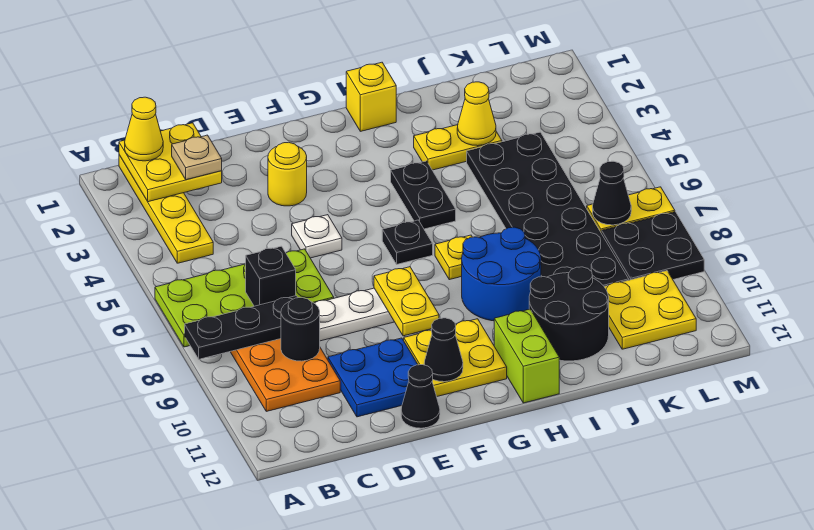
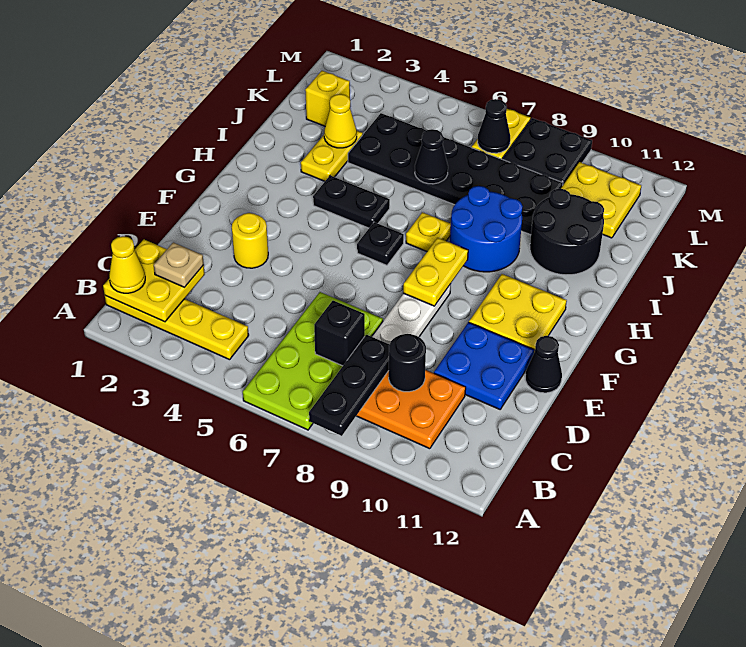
white 1x1 plate [292,215,342,258] -> none
yellow 1x2 plate [374,267,439,336] -> yellow 1x2 plate turned to [403,238,468,306]
black 1x1 cone [424,318,463,382] -> black 1x1 cone moved to [415,129,448,184]
yellow 1x1 brick [346,62,396,131] -> yellow 1x1 brick moved to [305,71,350,126]
lime 1x2 brick [494,309,559,403] -> none

